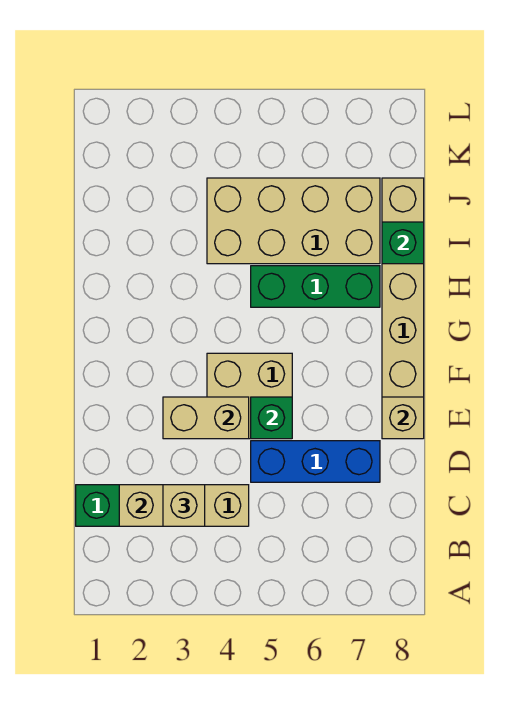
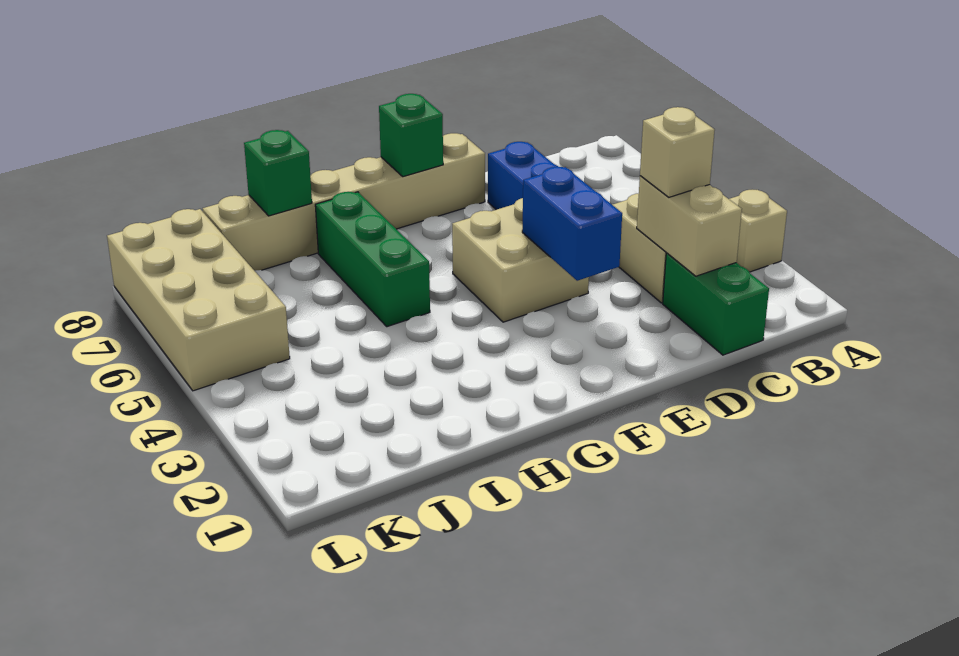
tan 1x2 brick [163,397,249,439] -> blue 1x2 brick [522,167,622,281]
green 1x1 brick [251,397,292,439] -> green 1x1 brick moved to [379,94,443,177]
tan 1x1 brick [382,397,424,439] -> tan 1x1 brick moved to [729,190,787,272]
tan 2x4 brick [207,178,380,264] -> tan 2x4 brick moved to [107,209,290,391]

